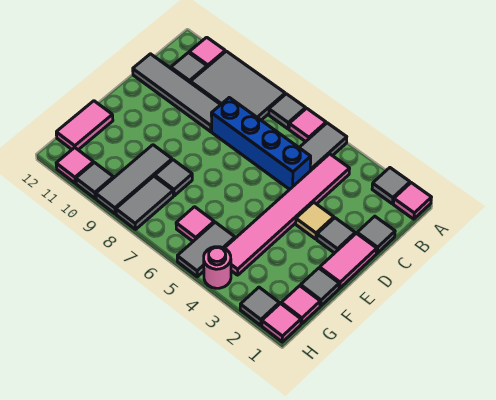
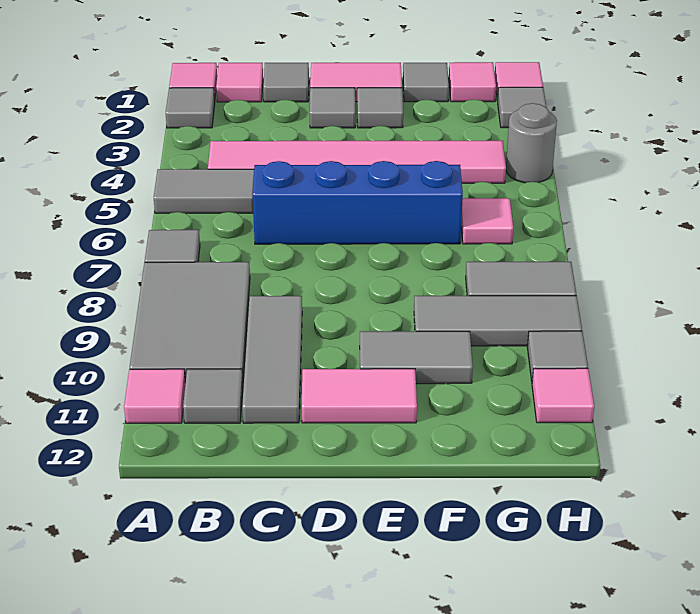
pink 1x1 tile [289,108,326,142] -> pink 1x1 tile moved to [216,63,263,102]
blue 1x4 brick [211,98,311,189] -> blue 1x4 brick turned to [253,161,463,244]
grey 1x4 tile [133,54,221,132] -> grey 1x3 tile [242,296,302,423]
tan 1x1 tile [296,202,334,239] -> none
grey 1x1 tile [155,160,192,196] -> grey 1x1 tile moved to [357,88,403,128]
pink 1x2 tile [56,101,113,150] -> pink 1x2 tile moved to [302,369,417,423]
grey 1x2 tile [177,222,235,277] -> grey 1x2 tile moved to [360,331,473,384]
pink 1x1 round brick [204,247,231,288] -> grey 1x1 round brick [506,103,557,183]

